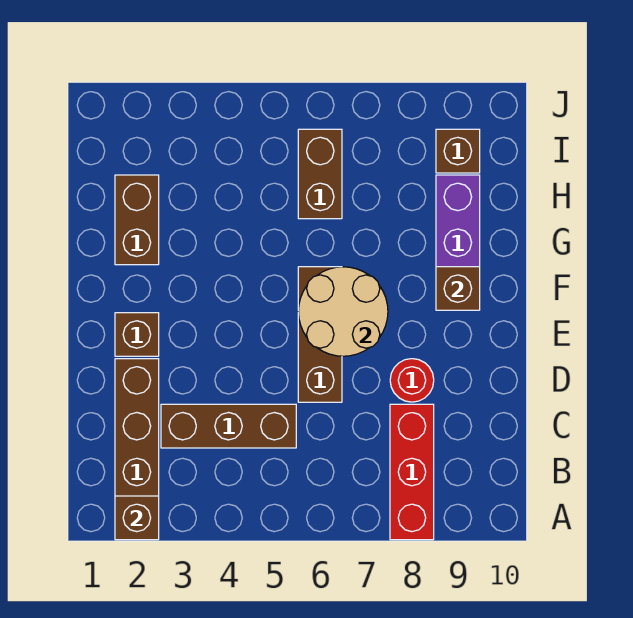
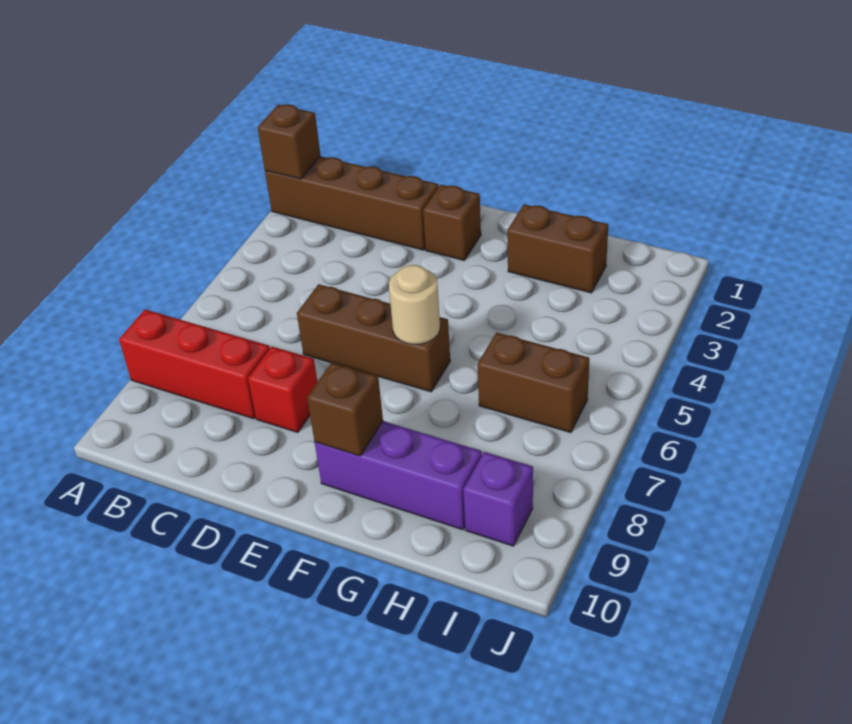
brown 1x3 brick [161,404,296,448] -> none
red 1x1 round brick [390,359,434,402] -> red 1x1 brick [248,347,317,433]
tan 2x2 round brick [298,267,388,356] -> tan 1x1 round brick [389,265,440,345]
brown 1x1 brick [436,129,480,173] -> purple 1x1 brick [463,452,533,546]

